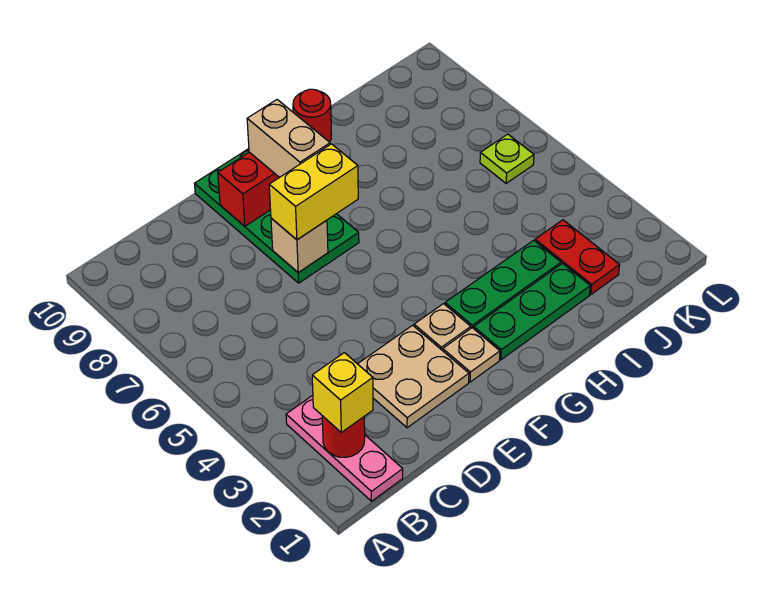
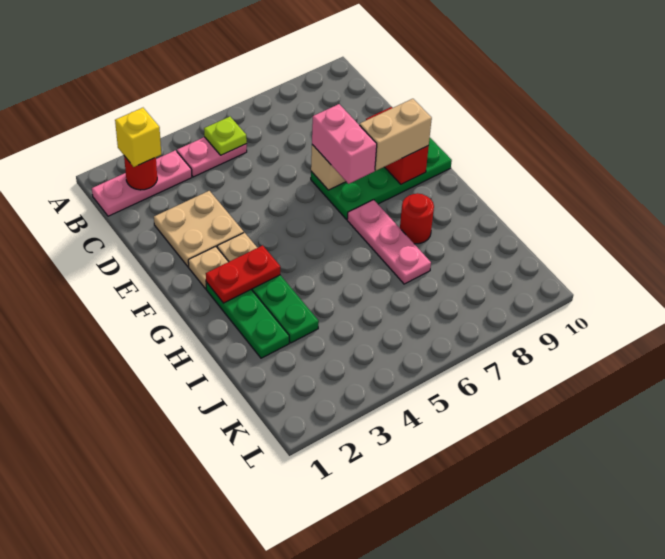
none -> pink 1x2 plate [177,137,247,177]
yellow 1x2 brick [269,144,358,240] -> pink 1x2 brick [312,104,377,184]
none -> pink 1x3 plate [347,200,431,284]
red 1x1 round brick [293,89,332,142] -> red 1x1 round brick moved to [400,193,434,244]
red 1x2 plate [535,220,620,295] -> red 1x2 plate moved to [206,245,280,303]
lime 1x1 plate [480,134,534,183] -> lime 1x1 plate moved to [204,117,247,155]

